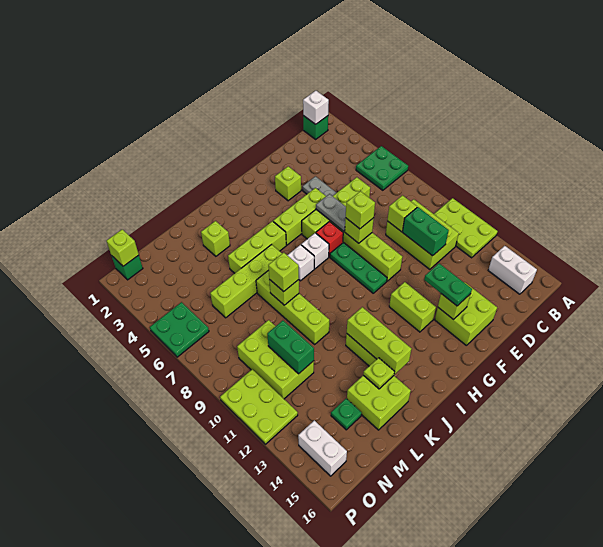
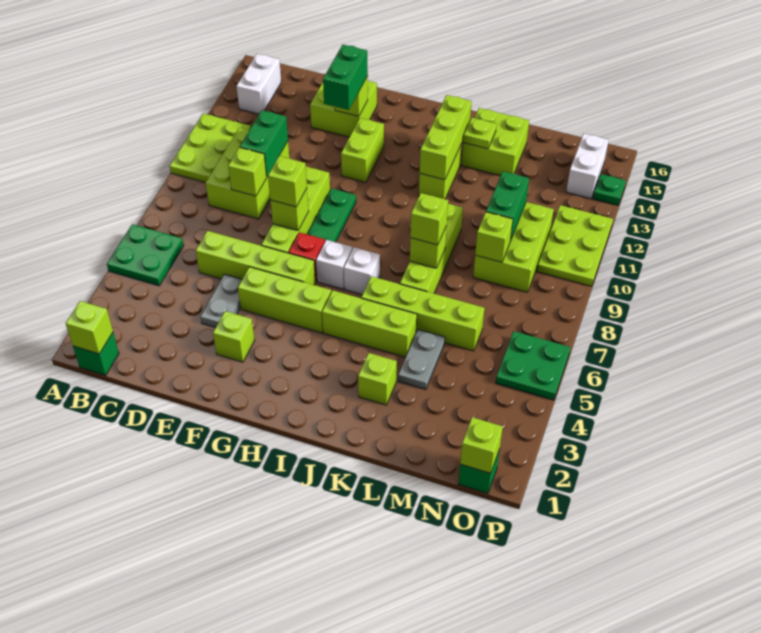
white 1x1 brick [303,91,329,124] -> lime 1x1 brick [66,301,113,354]
grey 1x2 plate [316,194,346,231] -> grey 1x2 plate moved to [398,329,445,390]
green 1x2 plate [424,263,472,306] -> green 1x2 brick [323,45,368,110]
none -> lime 1x1 brick [475,212,513,262]
green 1x1 plate [331,399,362,430] -> green 1x1 plate moved to [593,174,626,205]

